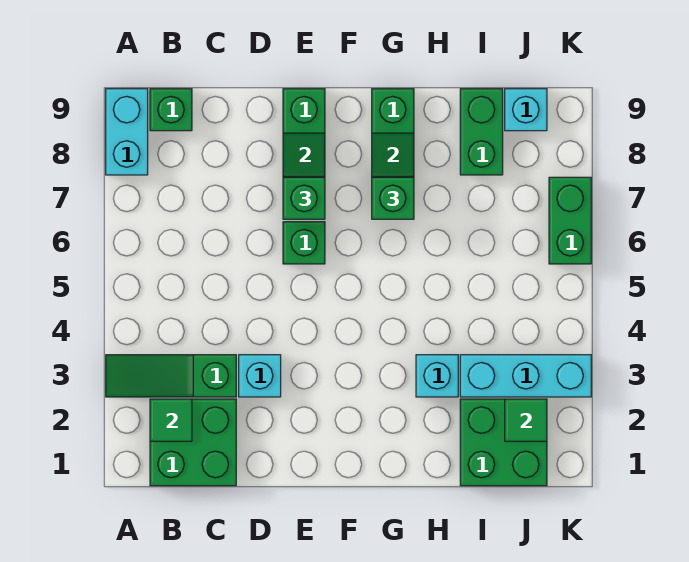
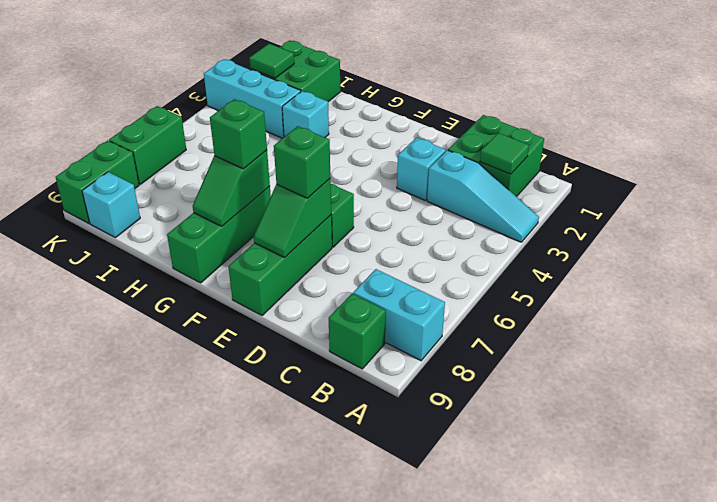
green 1x3 slope [106,355,236,397] -> cyan 1x3 slope [427,150,539,242]
cyan 1x2 brick [106,89,148,175] -> cyan 1x2 brick turned to [353,269,445,361]
green 1x2 brick [460,89,503,175] -> green 1x2 brick moved to [56,140,139,223]

